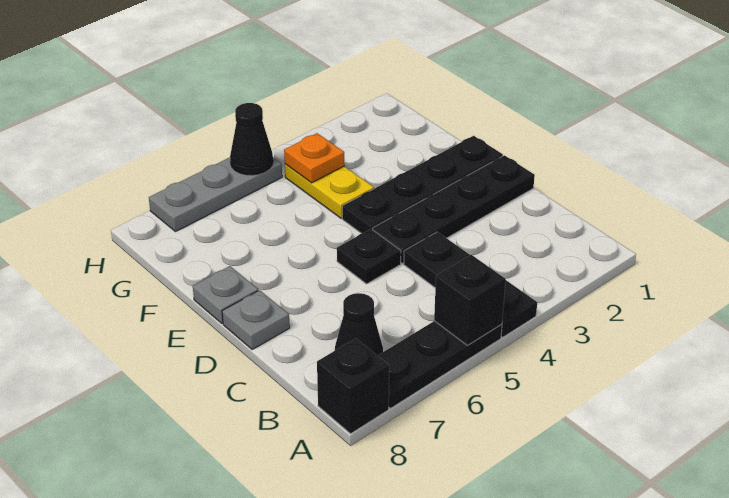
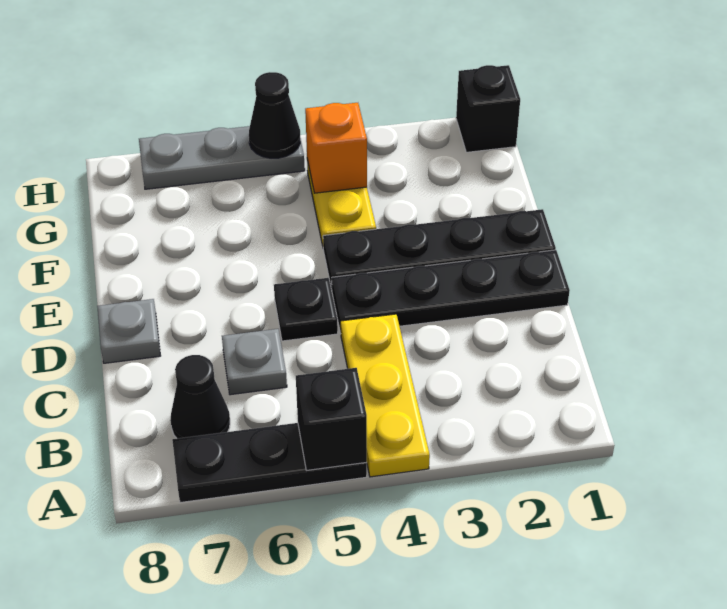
black 1x3 plate [404,232,537,337] -> yellow 1x3 plate [341,314,430,477]
black 1x1 brick [317,338,389,434] -> black 1x1 brick moved to [456,65,520,152]
grey 1x1 plate [193,266,258,323] -> grey 1x1 plate moved to [222,329,287,395]
orange 1x1 plate [284,133,345,183] -> orange 1x1 brick [305,103,367,193]

